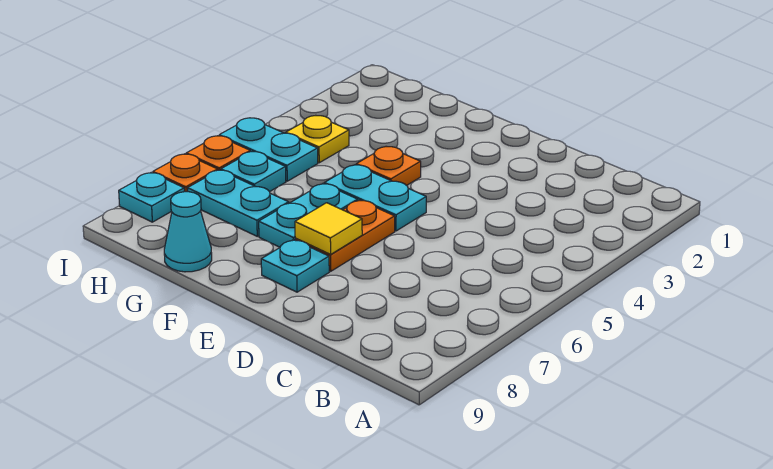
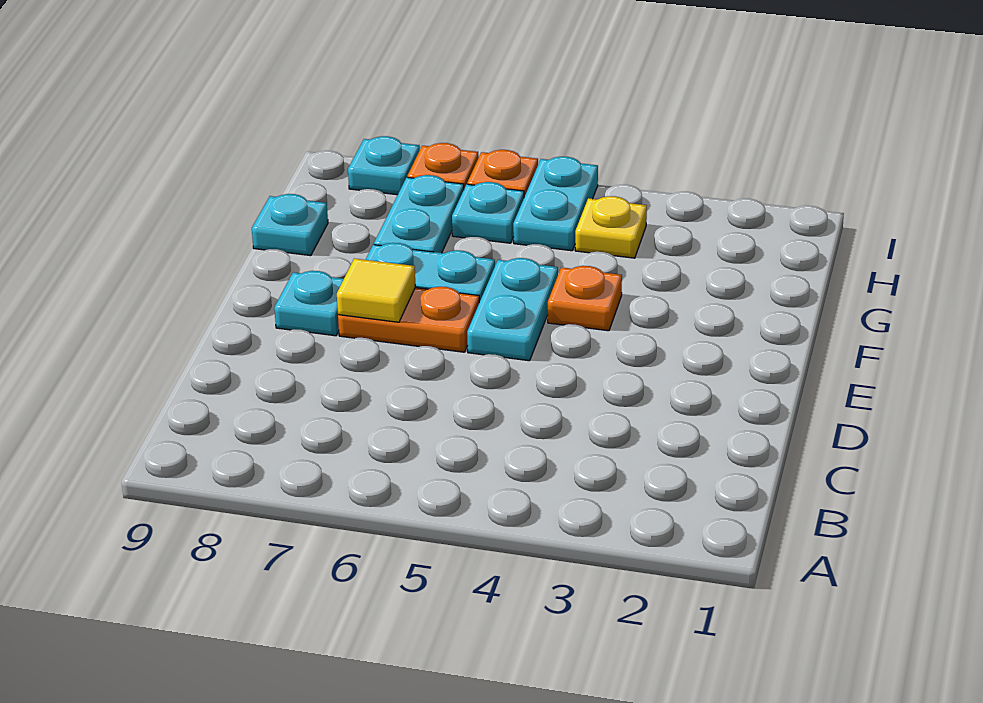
cyan 1x1 cone [164,192,212,272] -> cyan 1x1 plate [252,194,328,256]

